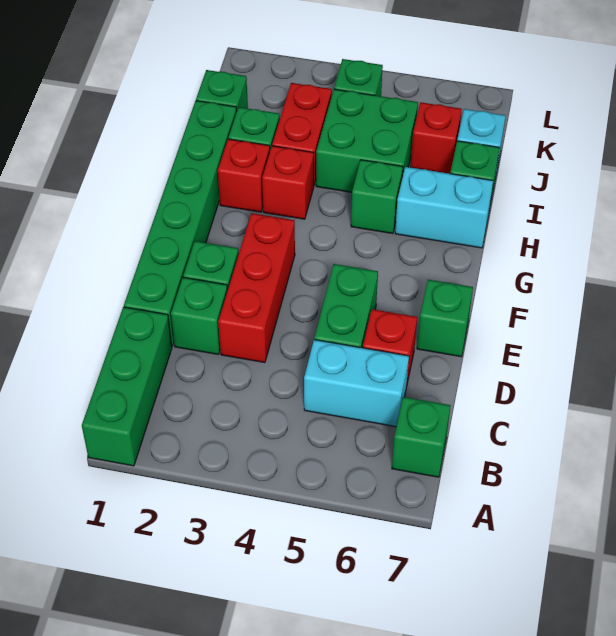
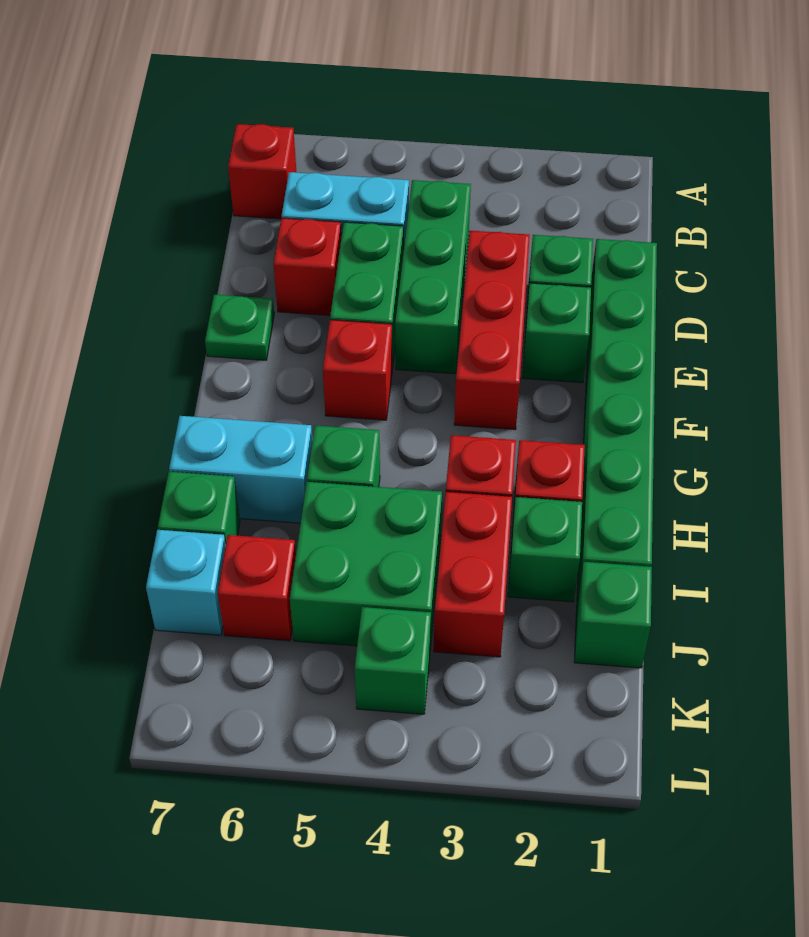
green 1x3 brick [82,307,172,466] -> green 1x3 brick moved to [395,180,471,374]
green 1x1 brick [392,397,451,477] -> red 1x1 brick [228,124,297,219]
green 1x1 brick [417,280,473,357] -> green 1x1 plate [205,295,274,360]
none -> red 1x1 brick [323,320,392,420]

